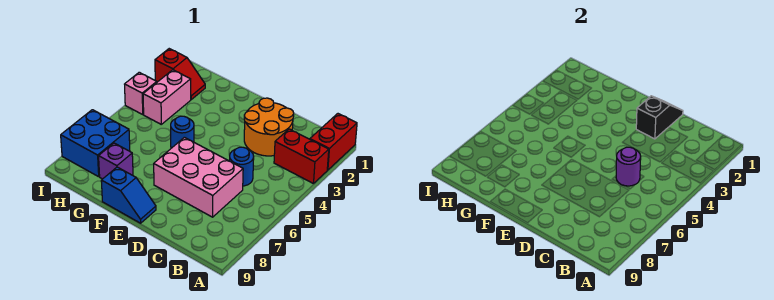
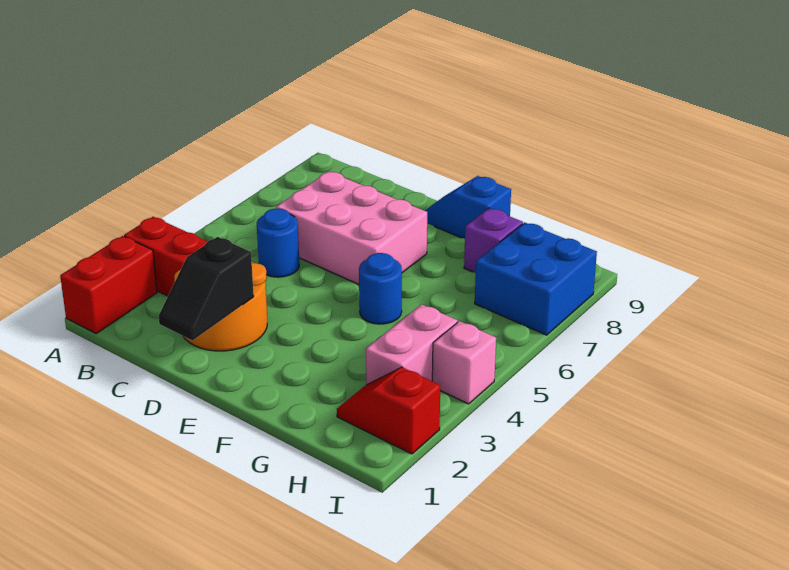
purple 1x1 round brick [616,147,641,186] -> none

